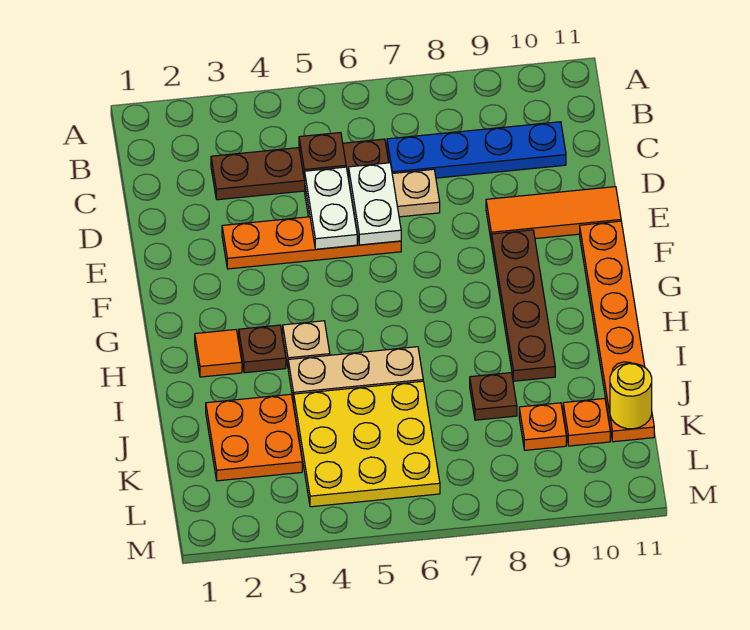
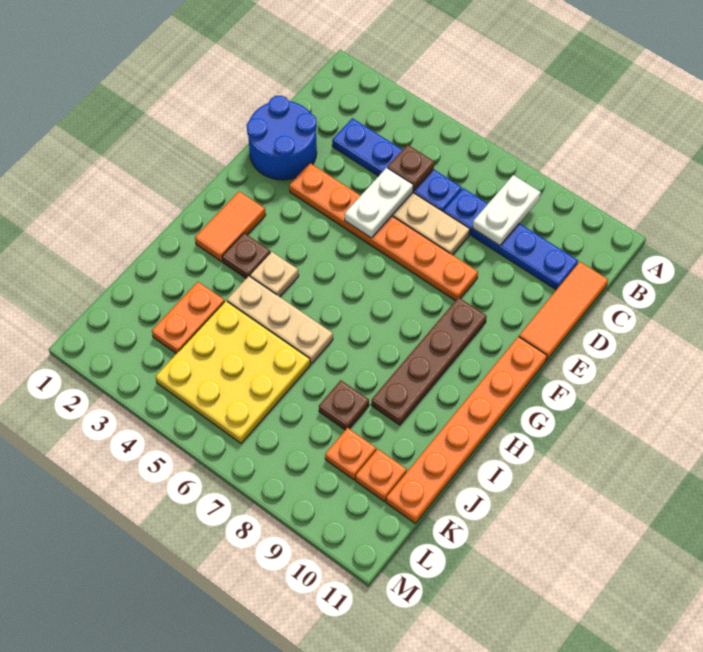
brown 1x4 plate [211,139,389,200] -> blue 1x4 plate [332,118,462,211]
none -> blue 2x2 round brick [247,96,317,180]
white 1x2 plate [349,163,401,245] -> white 1x2 plate moved to [472,175,541,246]
orange 1x4 plate [222,215,401,269] -> orange 1x6 plate [289,163,478,301]
orange 1x3 tile [486,187,621,243] -> orange 1x3 tile turned to [519,262,608,360]
orange 1x1 tile [195,330,242,377] -> orange 1x2 tile [195,191,266,262]
orange 2x2 plate [206,394,302,481] -> orange 1x2 plate [152,282,225,354]
yellow 1x1 round brick [610,363,652,429] -> none

